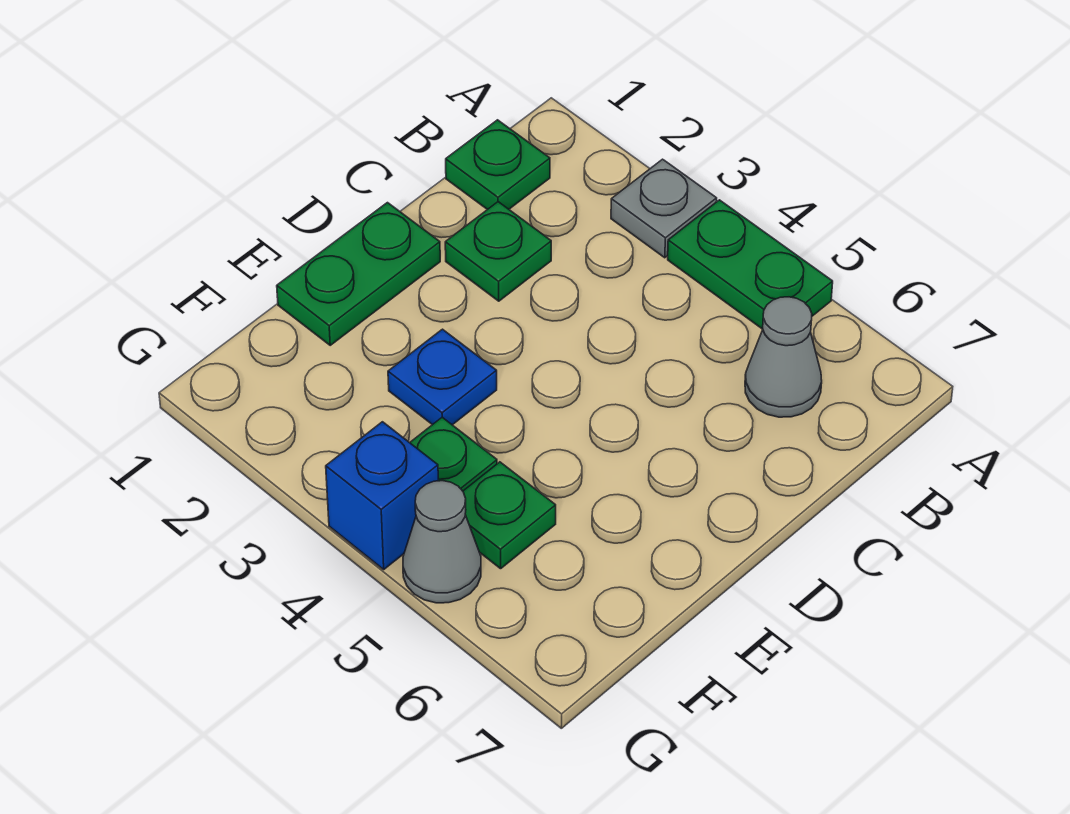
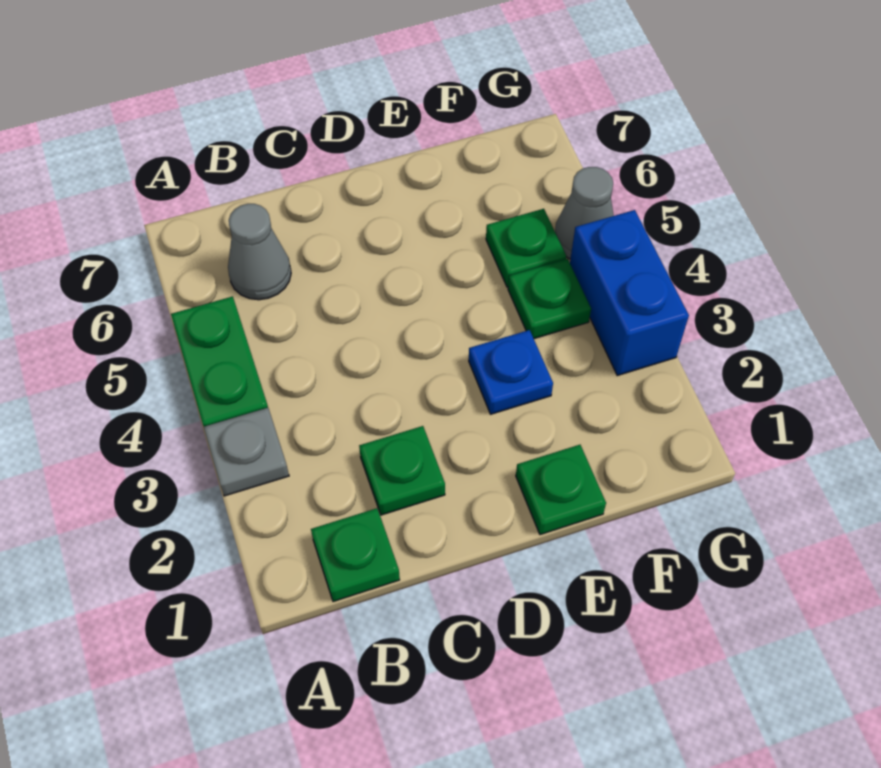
green 1x2 plate [277,203,440,345] -> green 1x1 plate [516,445,606,535]
blue 1x1 brick [326,422,438,569] -> blue 1x2 brick [570,210,689,376]

